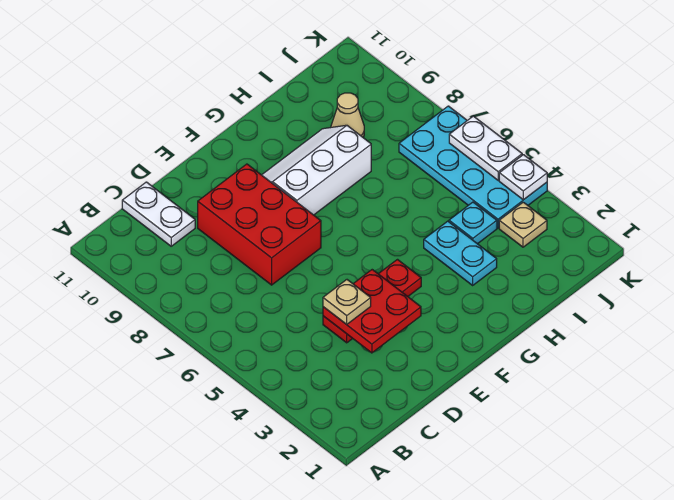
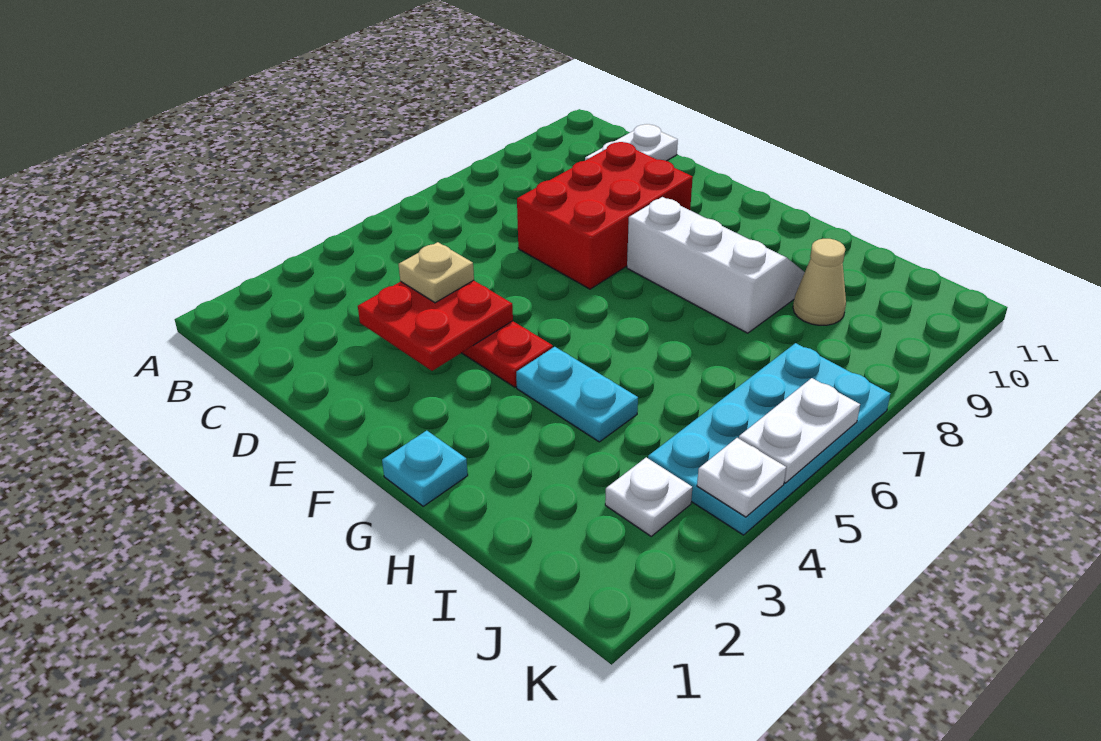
cyan 1x2 plate [424,221,497,285] -> cyan 1x2 plate turned to [516,347,638,442]
cyan 1x1 plate [449,202,497,244] -> cyan 1x1 plate moved to [382,431,468,506]
tan 1x1 plate [499,202,547,247] -> white 1x1 plate [605,457,692,536]

